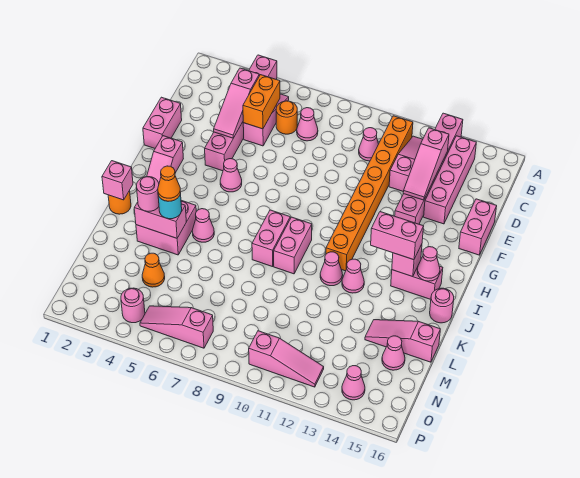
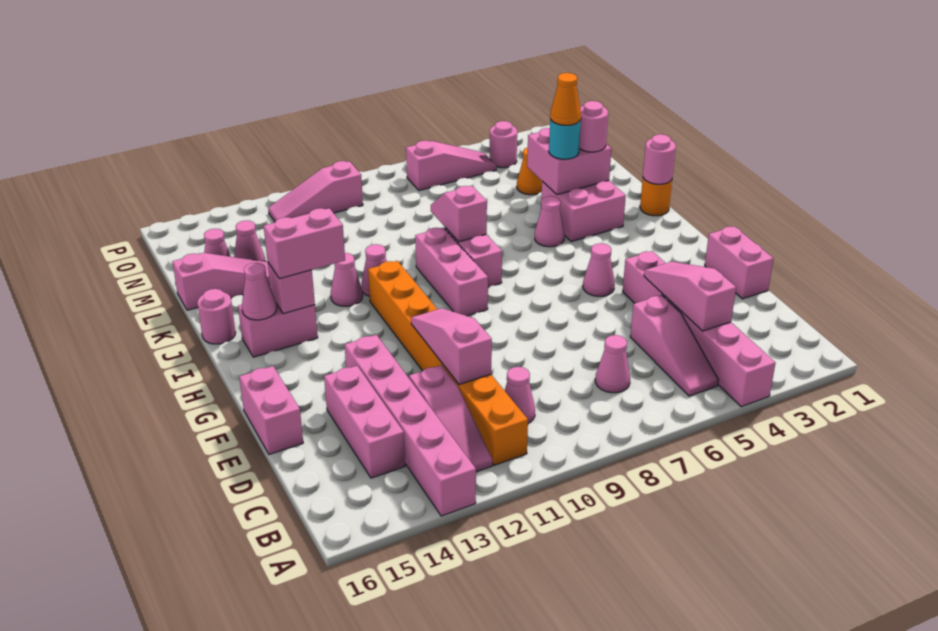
pink 1x4 brick [424,136,476,224] -> pink 1x3 brick [324,366,405,478]
orange 1x2 brick [243,75,280,129] -> none
orange 1x1 round brick [276,101,297,134] -> none
pink 1x3 slope [403,128,449,200] -> pink 1x3 slope moved to [411,308,492,385]
pink 1x2 slope [147,136,183,183] -> pink 1x2 slope moved to [431,186,487,242]
pink 1x2 brick [274,217,312,274] -> pink 1x3 brick [415,228,488,316]
pink 1x1 brick [102,161,133,200] -> pink 1x1 round brick [643,134,676,184]
pink 1x2 brick [134,202,186,238] -> pink 2x2 brick [527,128,611,195]
pink 1x1 cone [342,366,365,400] -> pink 1x1 cone moved to [234,221,265,262]

